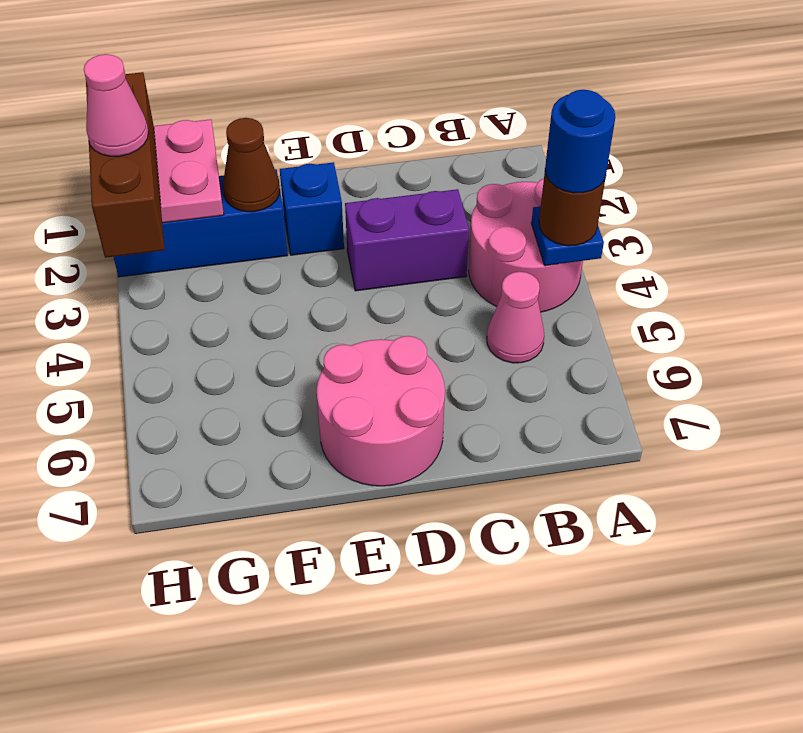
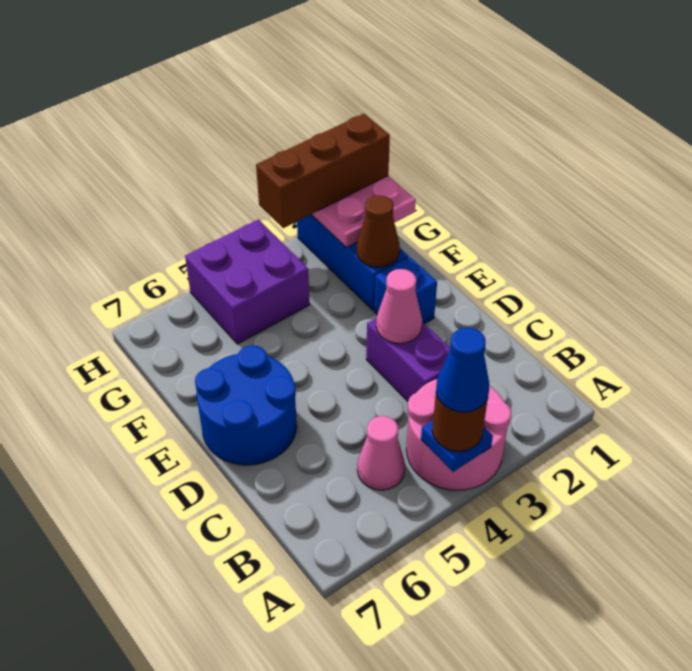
blue 1x1 round brick [545,90,615,193] -> blue 1x1 cone [436,328,489,412]
pink 2x2 round brick [317,336,445,486] -> blue 2x2 round brick [195,345,297,465]
none -> purple 2x2 brick [185,219,310,344]
pink 1x1 cone [84,54,148,156] -> pink 1x1 cone moved to [376,269,422,343]

